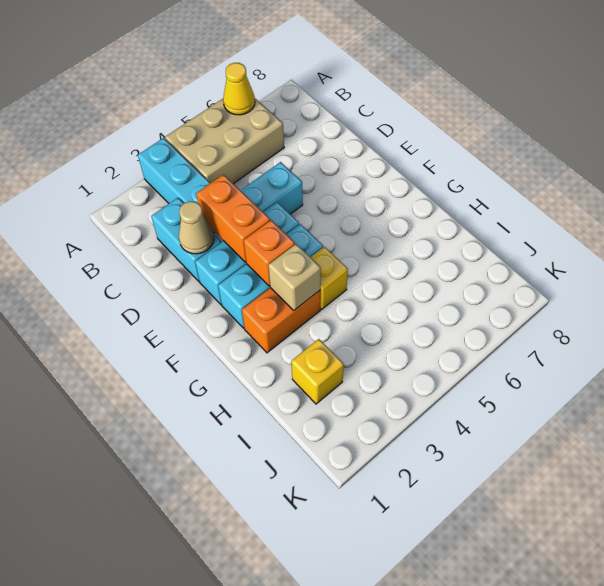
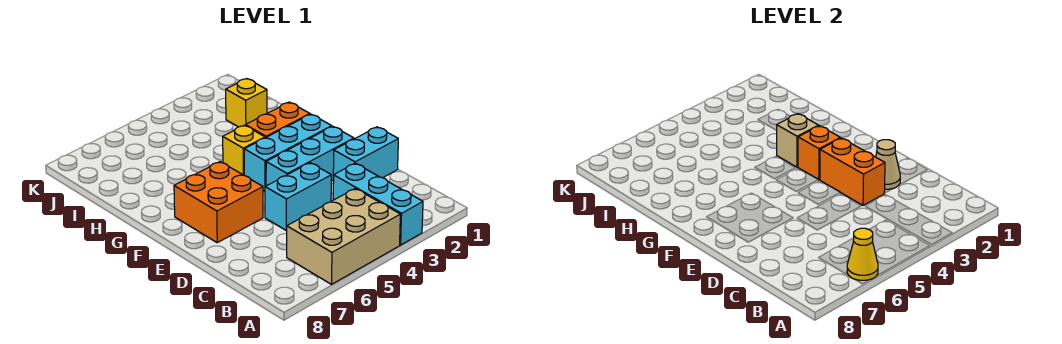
cyan 1x2 brick [151,198,221,281] -> cyan 1x2 brick turned to [333,127,398,181]
none -> orange 2x2 brick [174,162,263,243]

